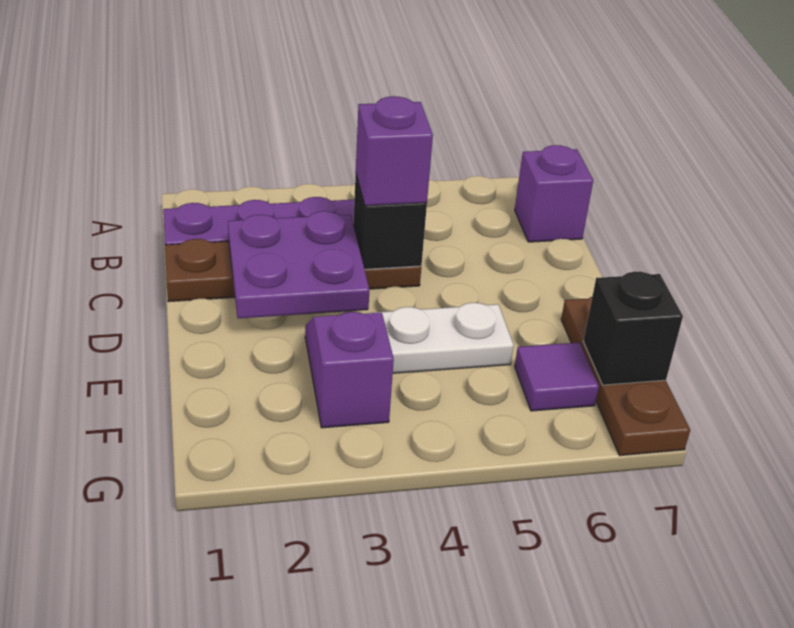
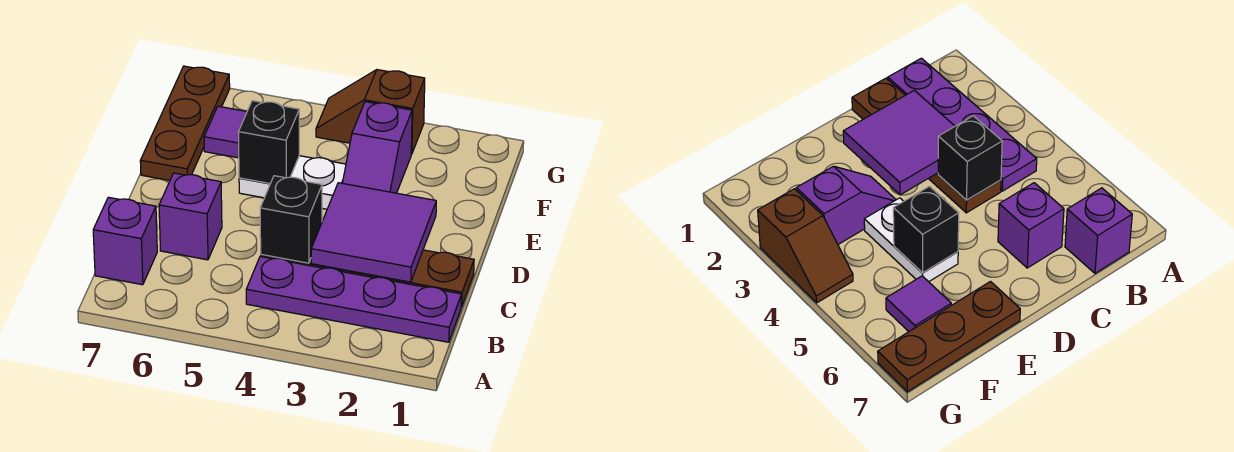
purple 2x2 plate [228,211,369,318] -> purple 2x2 tile [311,183,436,282]
purple 1x1 brick [356,96,433,206] -> purple 1x1 brick moved to [159,173,222,260]
black 1x1 brick [583,272,683,385] -> black 1x1 brick moved to [238,101,299,184]
none -> brown 1x2 slope [316,70,425,154]

